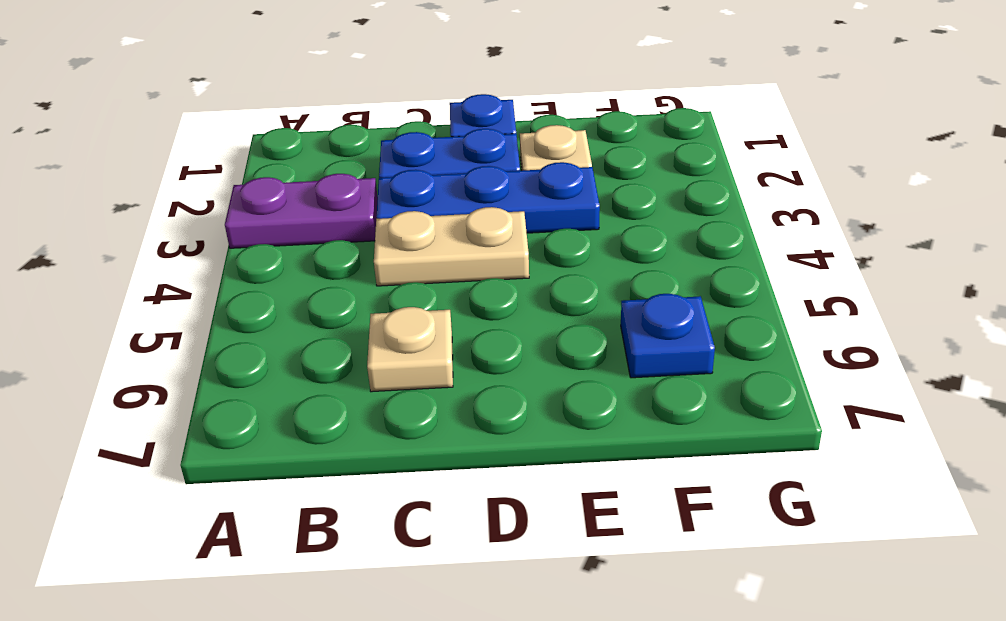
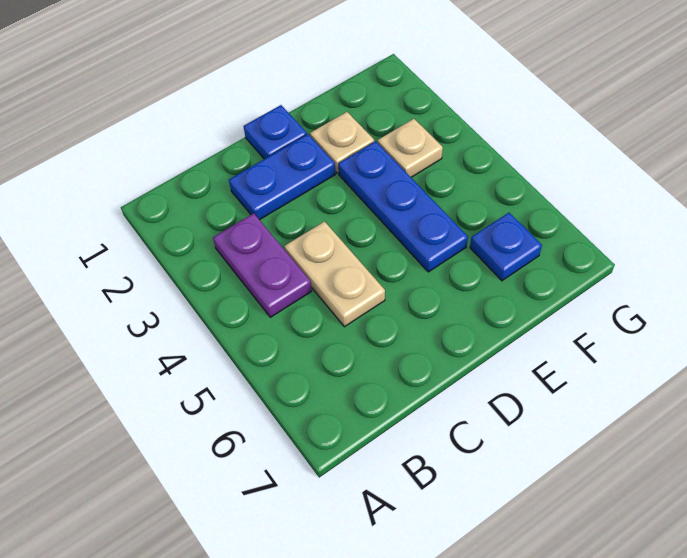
purple 1x2 plate [225,174,378,248] -> purple 1x2 plate turned to [213,213,312,317]
blue 1x3 plate [376,162,600,233] -> blue 1x3 plate turned to [338,141,468,272]
tan 1x2 plate [374,207,529,286] -> tan 1x2 plate turned to [284,222,385,327]
tan 1x1 plate [367,307,453,392] -> tan 1x1 plate moved to [378,119,443,177]

